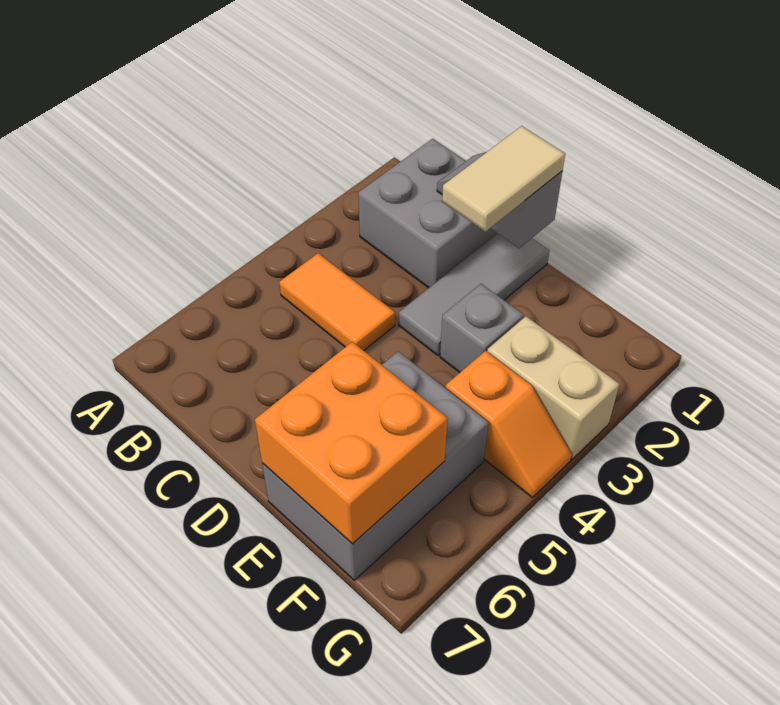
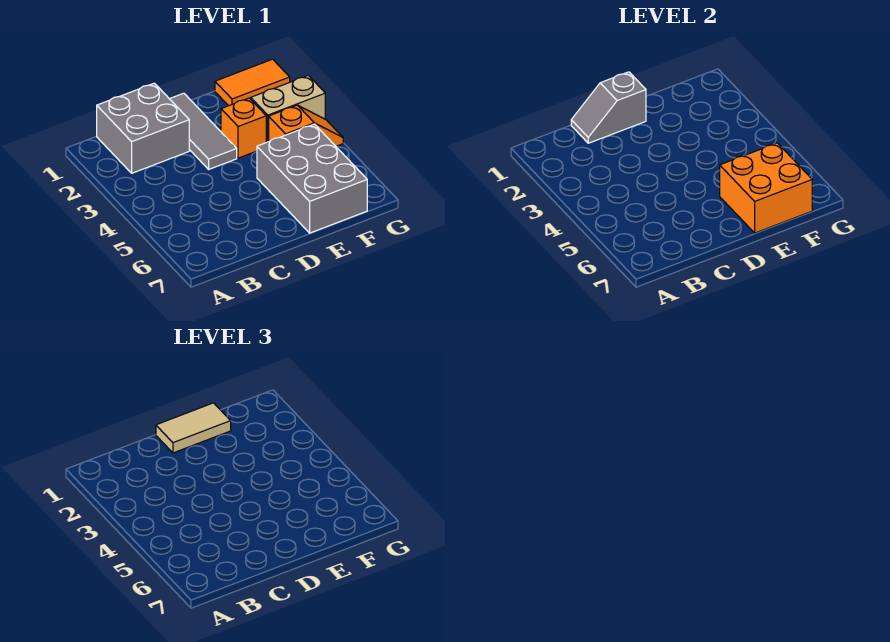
orange 1x2 tile [279,253,395,351] -> orange 1x2 tile moved to [215,59,290,106]
tan 1x2 tile [442,126,565,232] -> tan 1x2 tile turned to [156,403,231,453]
grey 1x1 brick [440,284,524,373] -> orange 1x1 brick [221,98,266,158]

